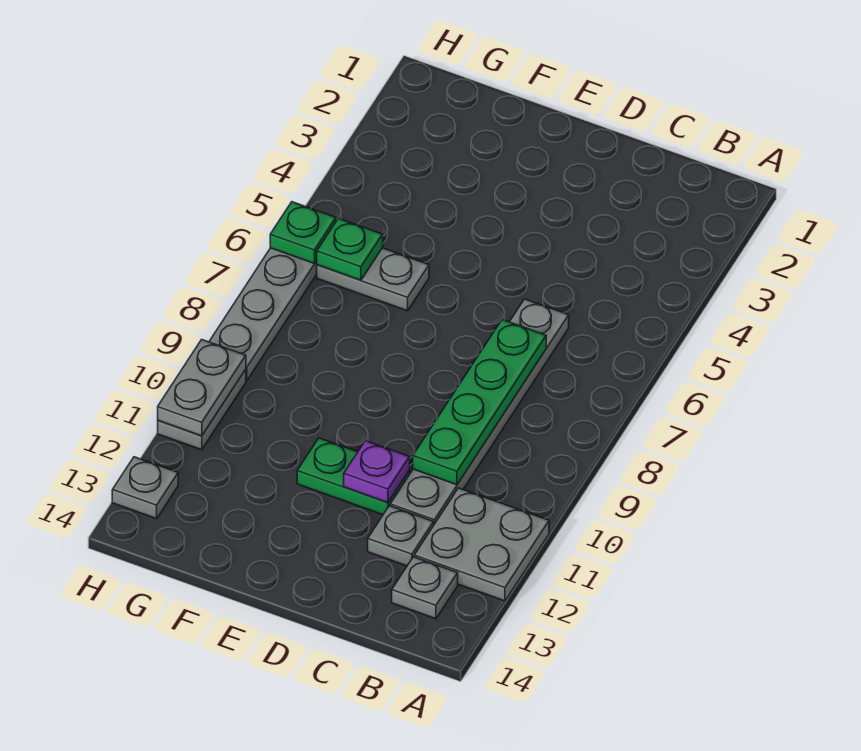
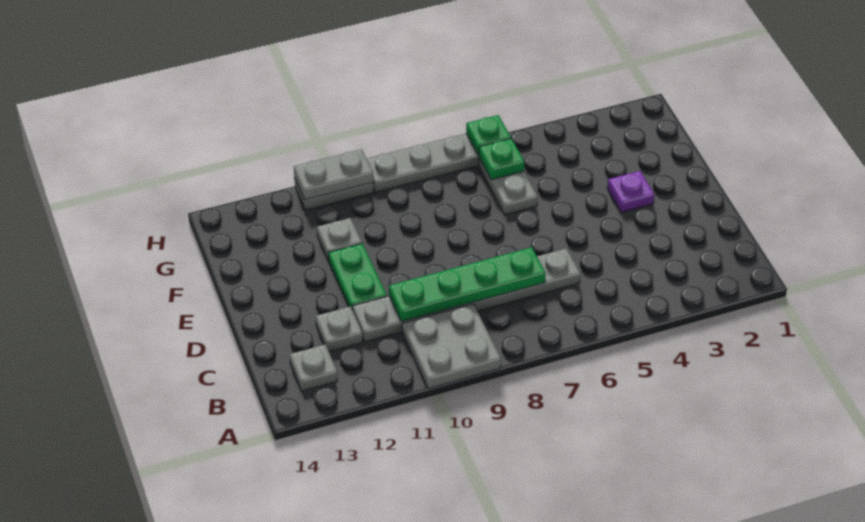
grey 2x2 plate [414,488,549,601] -> grey 2x2 plate moved to [402,304,501,389]
purple 1x1 plate [344,441,410,503] -> purple 1x1 plate moved to [607,171,654,213]
grey 1x1 plate [112,457,178,519] -> grey 1x1 plate moved to [317,218,362,261]

